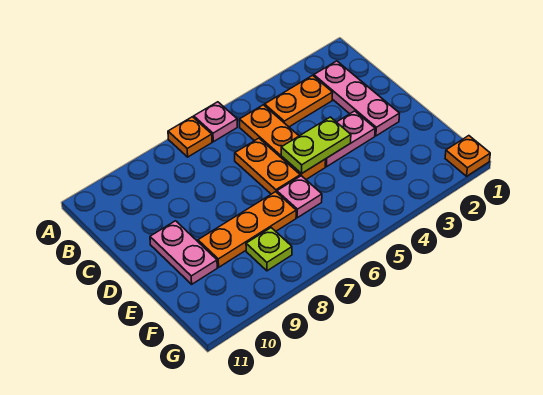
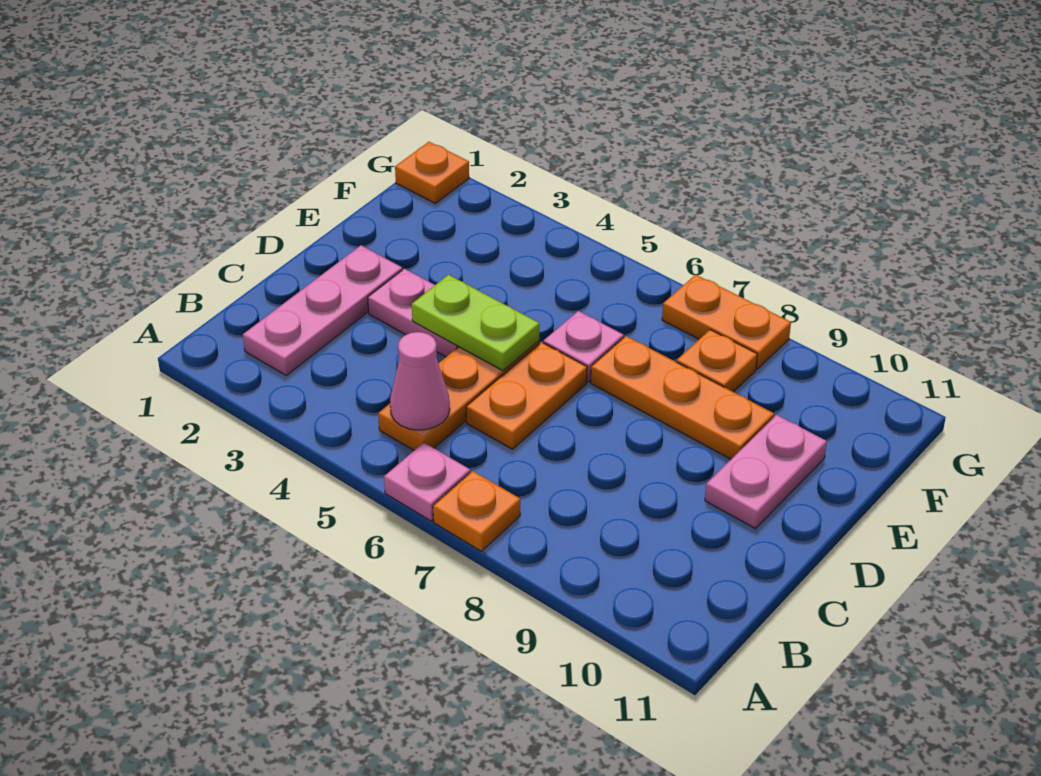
orange 1x2 plate [265,75,333,127] -> orange 1x2 plate moved to [662,275,791,369]
none -> pink 1x1 cone [390,332,450,430]
lime 1x1 plate [246,228,292,271] -> orange 1x1 plate [677,330,757,392]

